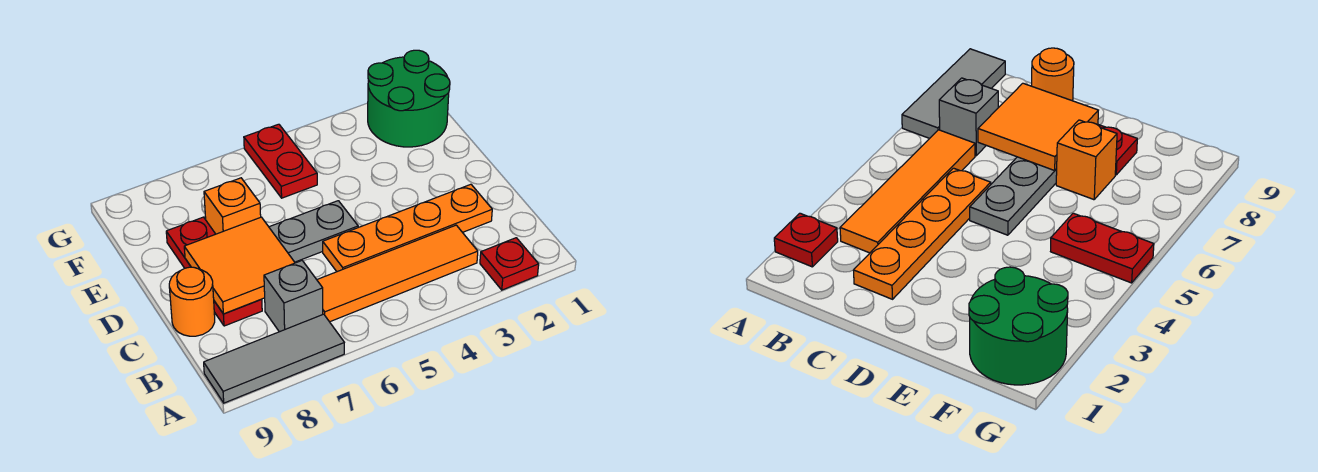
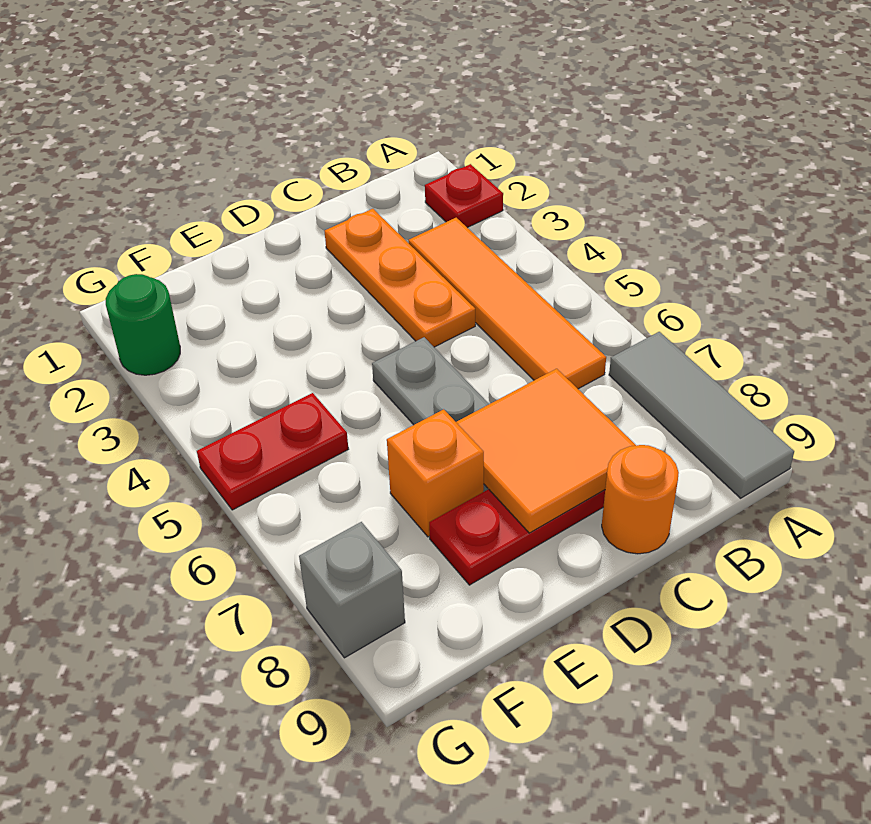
grey 1x1 brick [264,261,323,332] -> grey 1x1 brick moved to [299,522,405,658]
orange 1x4 plate [323,184,492,272] -> orange 1x3 plate [325,209,475,347]
green 2x2 round brick [368,50,450,147] -> green 1x1 round brick [106,274,180,375]

